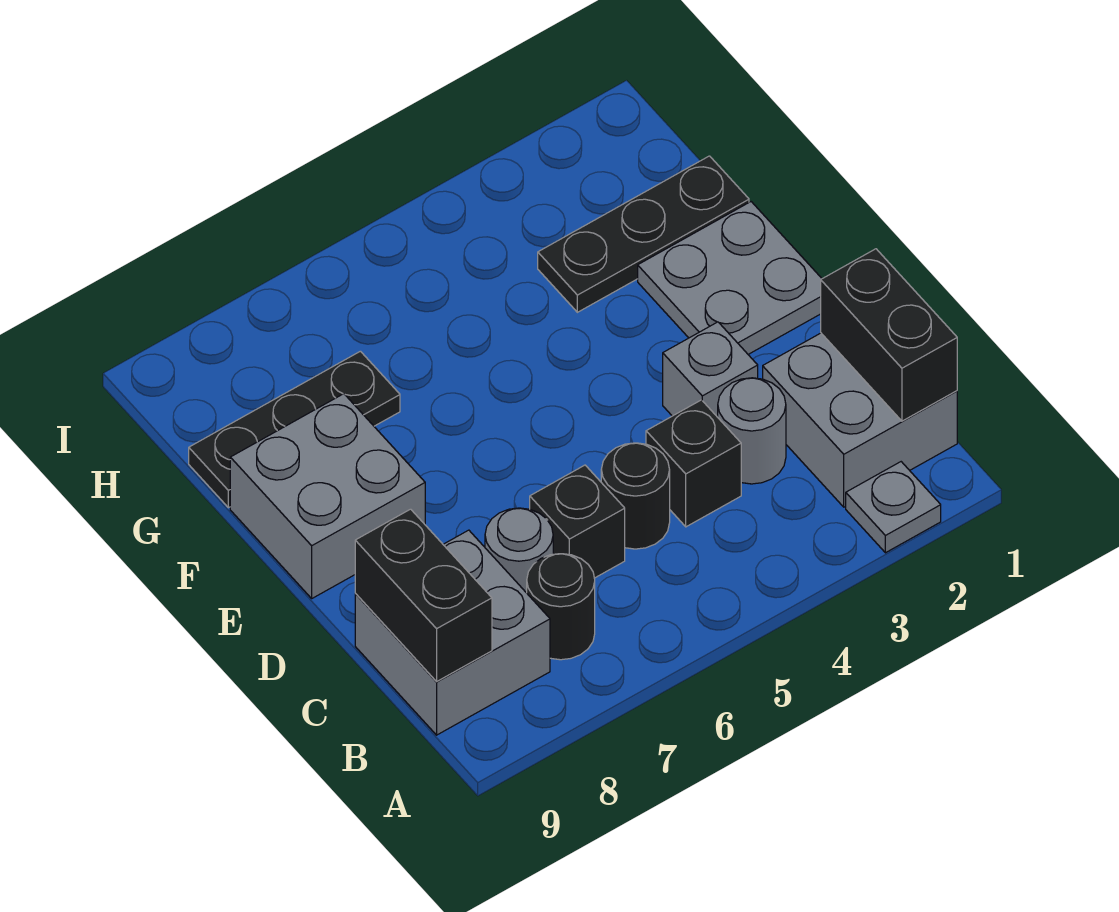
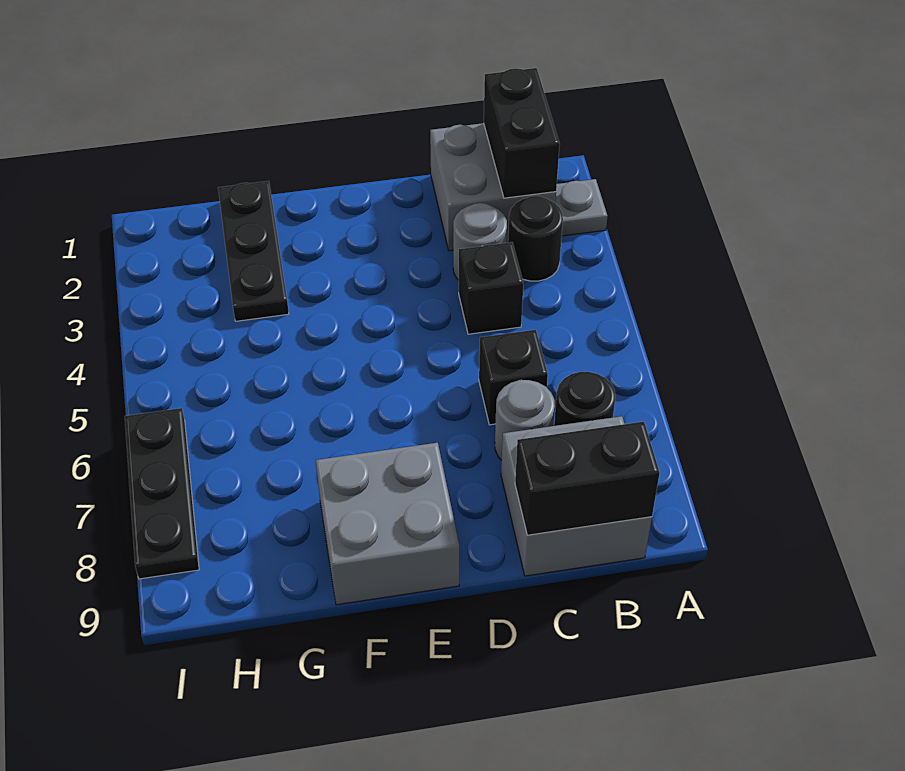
black 1x2 brick [821,249,957,421] -> black 1x2 brick turned to [484,68,560,198]
black 1x1 round brick [601,443,670,549] -> black 1x1 round brick moved to [508,196,563,281]
grey 1x1 brick [663,322,758,417] -> none
grey 2x2 plate [638,202,822,354] -> none
black 1x3 plate [189,351,400,508] -> black 1x3 plate moved to [125,408,199,579]

